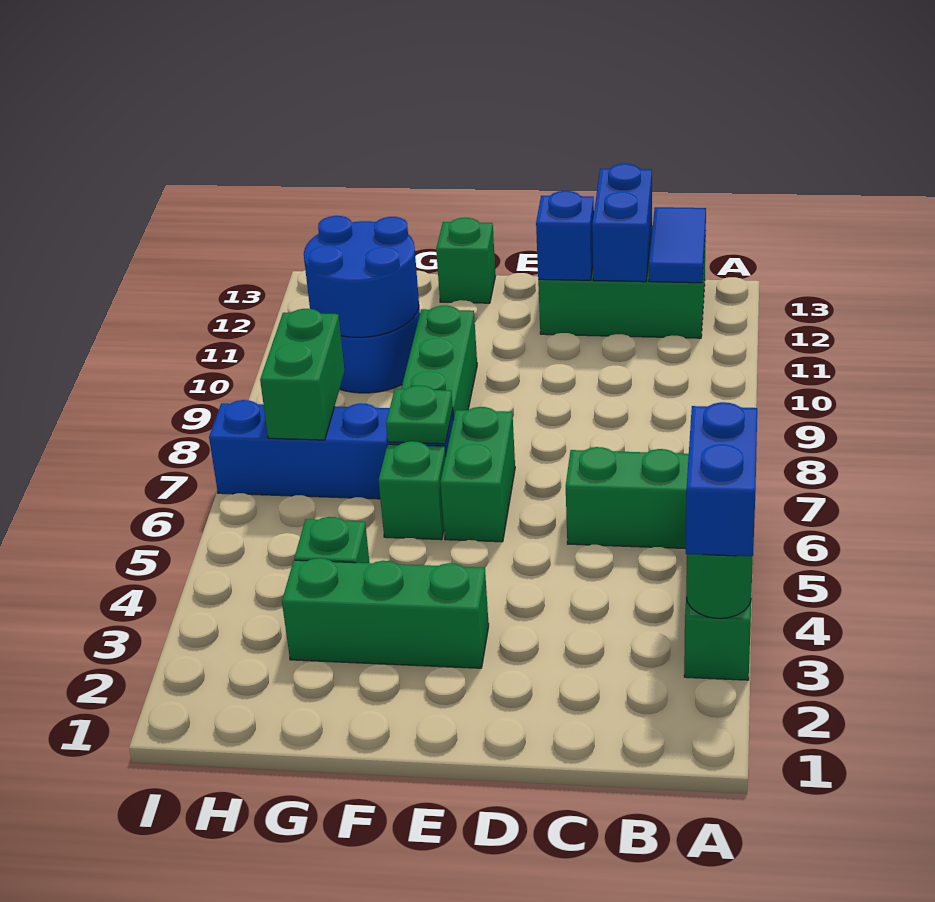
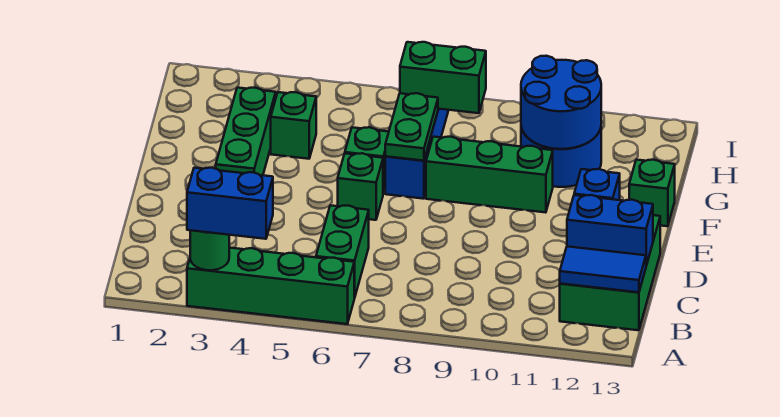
green 1x2 brick [440,407,515,542] -> green 1x1 brick [338,153,383,220]
green 1x1 plate [386,385,453,444] -> green 1x2 plate [385,93,438,161]

